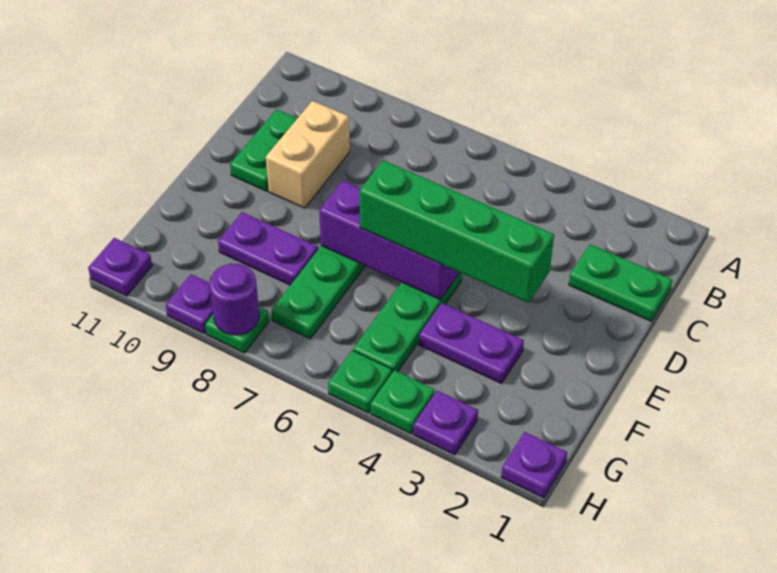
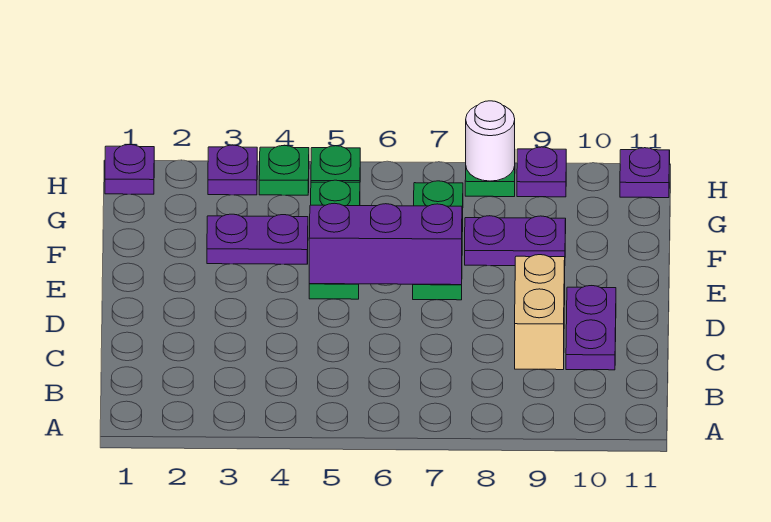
green 1x2 plate [569,244,672,321] -> none
green 1x2 plate [230,109,297,191] -> purple 1x2 plate [566,286,616,370]
green 1x4 brick [359,160,554,303] -> none
purple 1x1 round brick [209,264,259,335] -> white 1x1 round brick [466,101,515,181]

